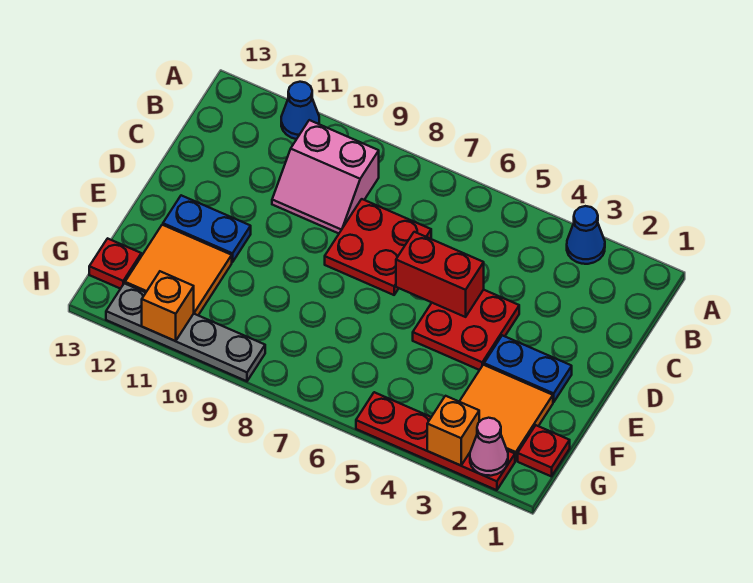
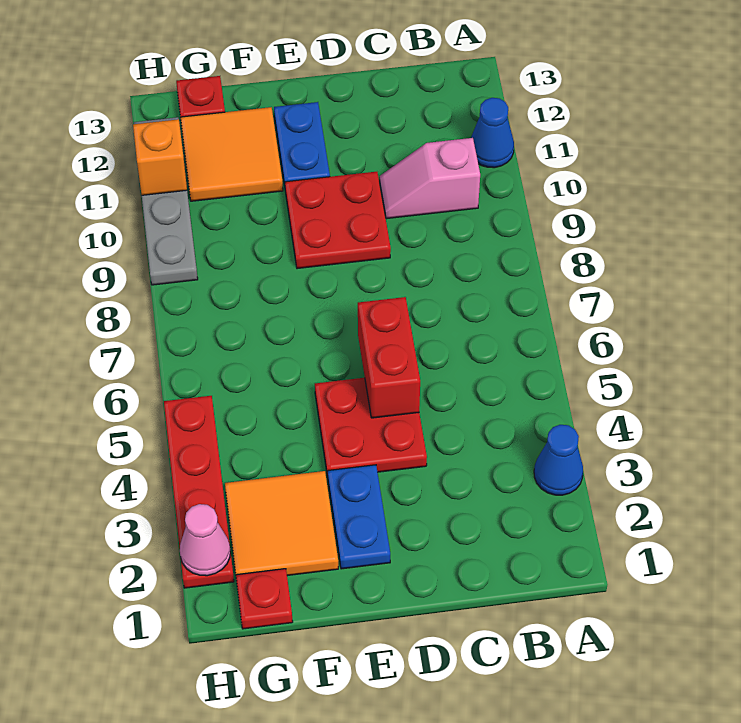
pink 2x2 slope [272,120,379,233] -> pink 1x2 slope [380,138,480,219]
red 2x2 plate [325,199,431,295] -> red 2x2 plate moved to [285,172,391,269]
orange 1x1 brick [427,396,479,465] -> none

